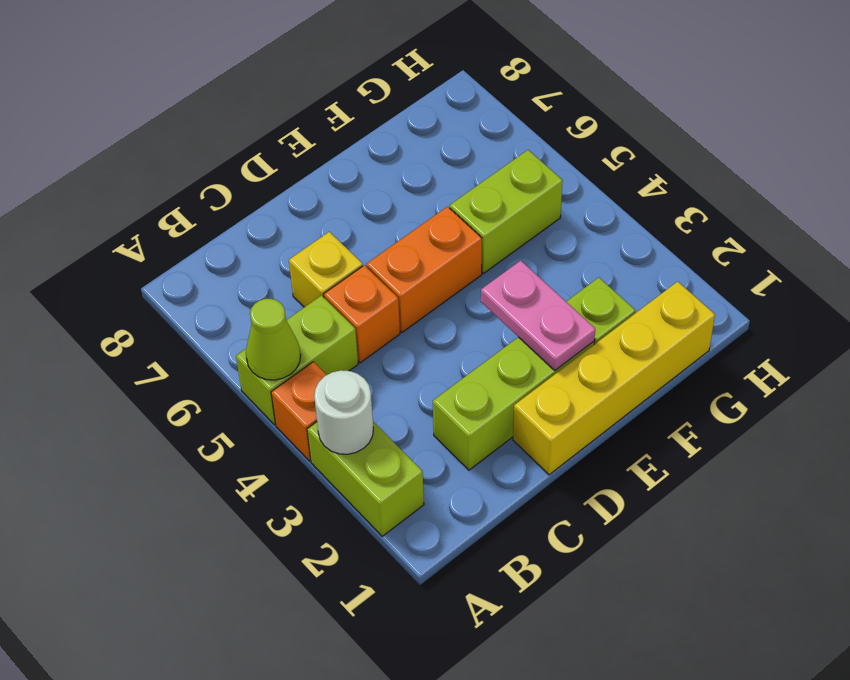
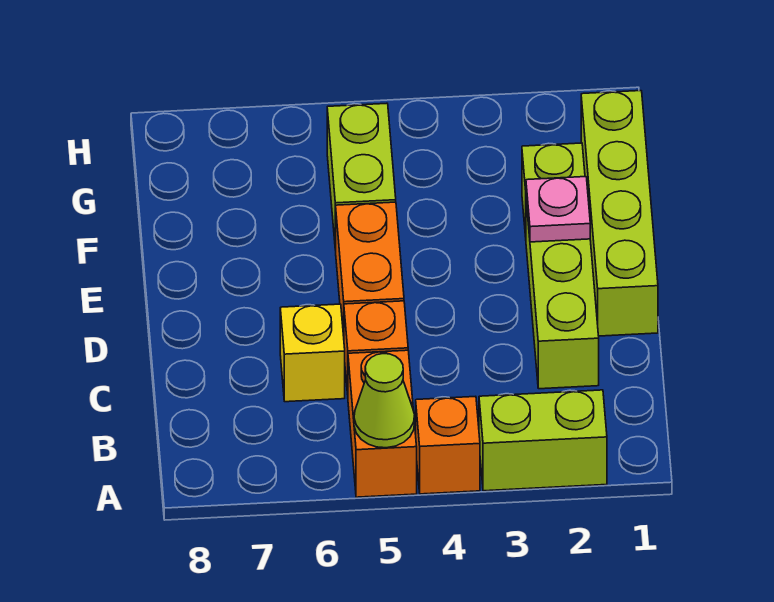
white 1x1 round brick [314,370,373,454] -> none
lime 1x2 brick [236,295,358,425] -> orange 1x2 brick [348,350,417,497]
yellow 1x4 brick [513,281,715,475] -> lime 1x4 brick [581,91,658,336]
pink 1x2 plate [481,261,595,370] -> pink 1x1 plate [526,177,590,242]

